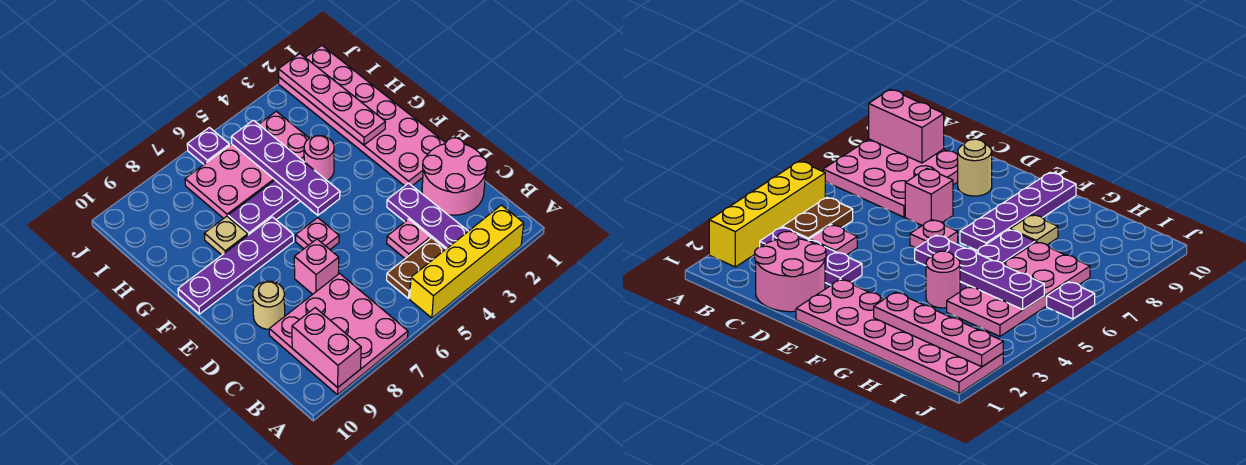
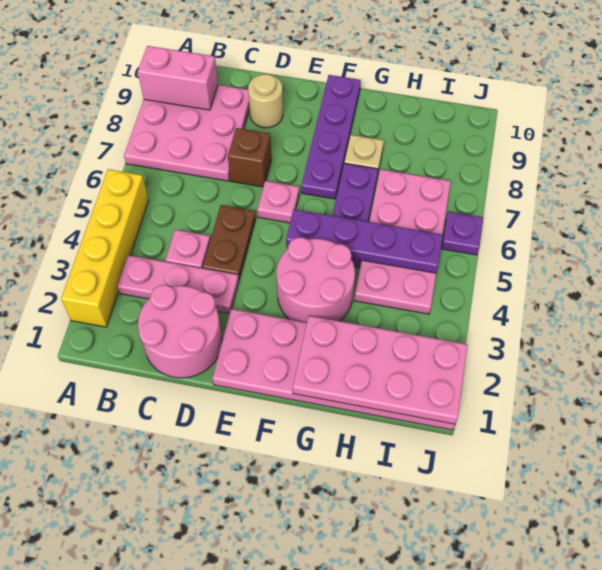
purple 1x3 plate [387,183,468,249] -> pink 1x3 plate [117,255,239,314]
brown 1x2 plate [387,238,446,299] -> brown 1x2 plate moved to [203,205,256,280]
pink 1x1 brick [294,239,339,294] -> brown 1x1 brick [228,128,271,187]
pink 1x4 plate [279,54,385,145] -> pink 2x4 plate [293,316,468,424]
pink 1x1 round brick [304,136,334,180] -> pink 2x2 round brick [277,237,355,323]

